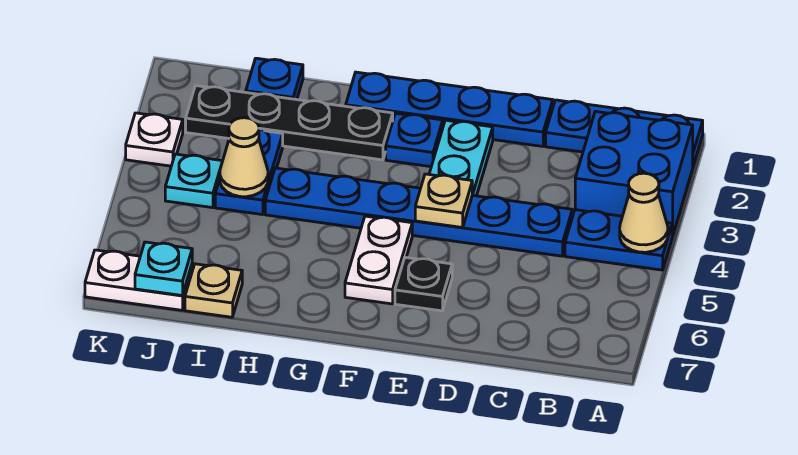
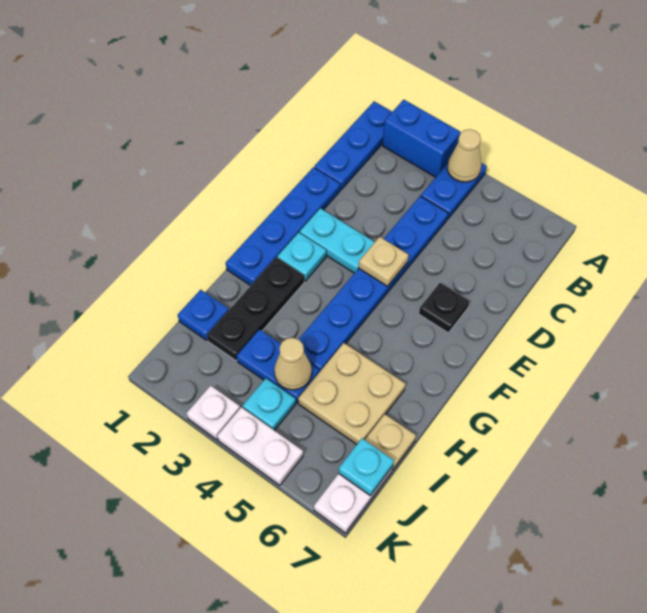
blue 2x2 brick [575,111,693,236] -> blue 1x2 brick [383,100,461,177]
blue 1x1 plate [386,113,443,167] -> cyan 1x1 plate [277,233,326,281]
white 1x2 plate [345,216,412,304] -> white 1x2 plate moved to [217,407,303,485]
black 1x4 plate [186,86,393,160] -> black 1x3 plate [207,257,304,361]
none -> tan 2x2 plate [298,343,406,444]

